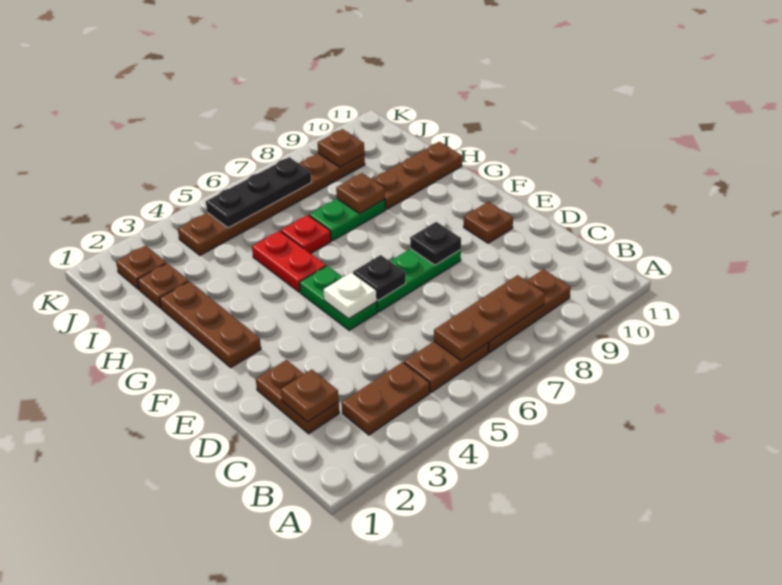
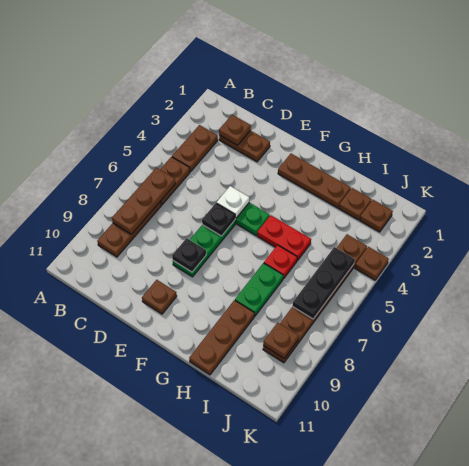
brown 1x1 plate [336,173,385,214] -> brown 1x1 plate moved to [355,247,389,280]

